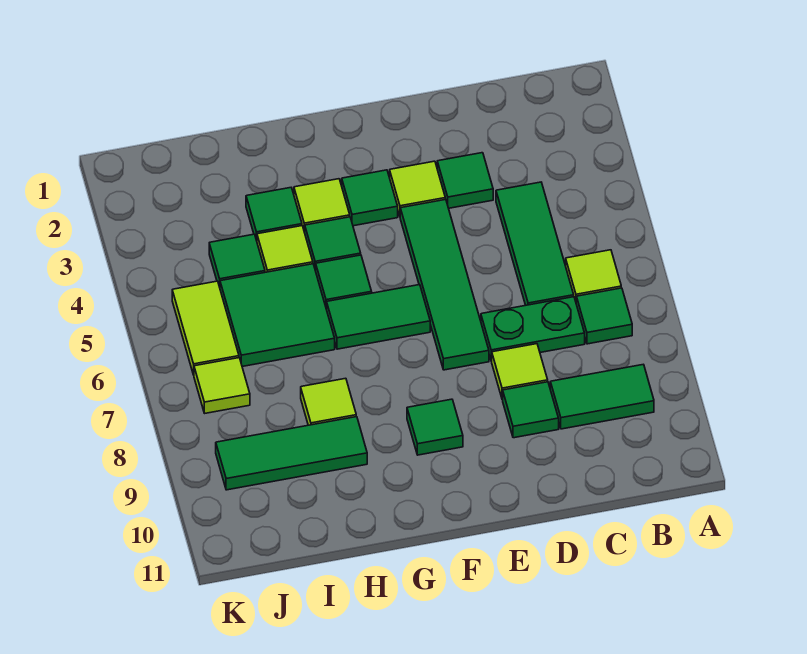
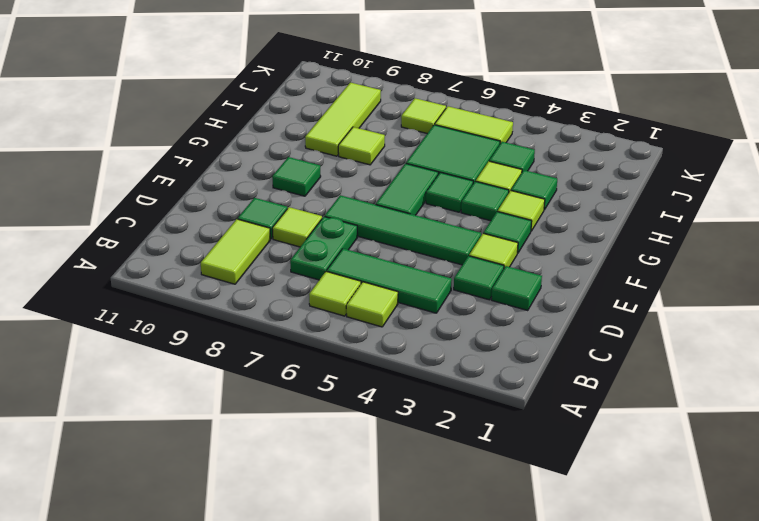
none -> lime 1x1 tile [346,282,398,327]
green 1x1 tile [576,288,632,344] -> green 1x1 tile moved to [491,266,542,311]
green 1x2 tile [550,364,654,429] -> lime 1x2 tile [201,219,270,284]
green 1x3 tile [216,417,367,490] -> lime 1x3 tile [305,83,381,156]

